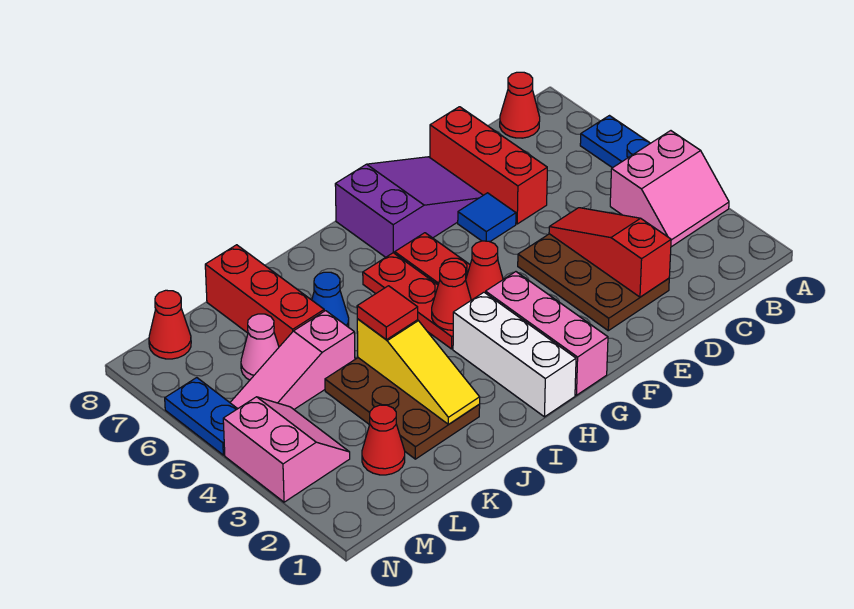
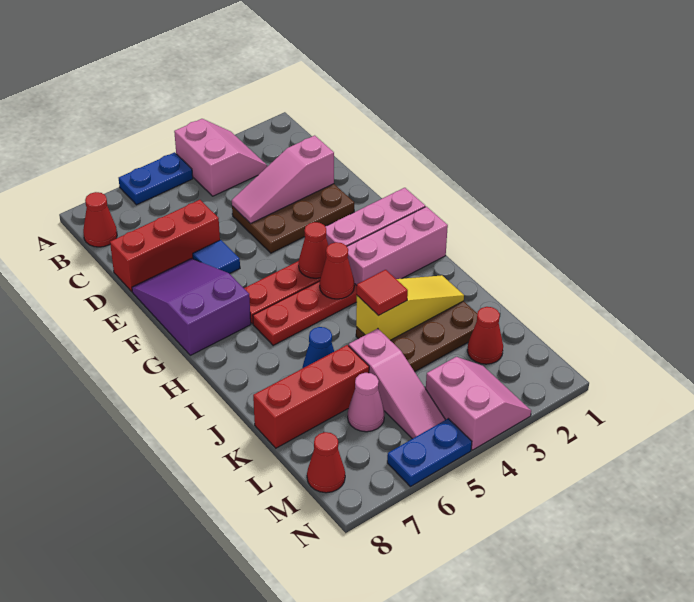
red 1x3 slope [549,208,671,297] -> pink 1x3 slope [232,135,334,224]
white 1x3 brick [453,292,576,417] -> pink 1x3 brick [347,207,448,285]
pink 2x2 slope [223,397,350,502] -> pink 2x2 slope turned to [426,357,531,450]

